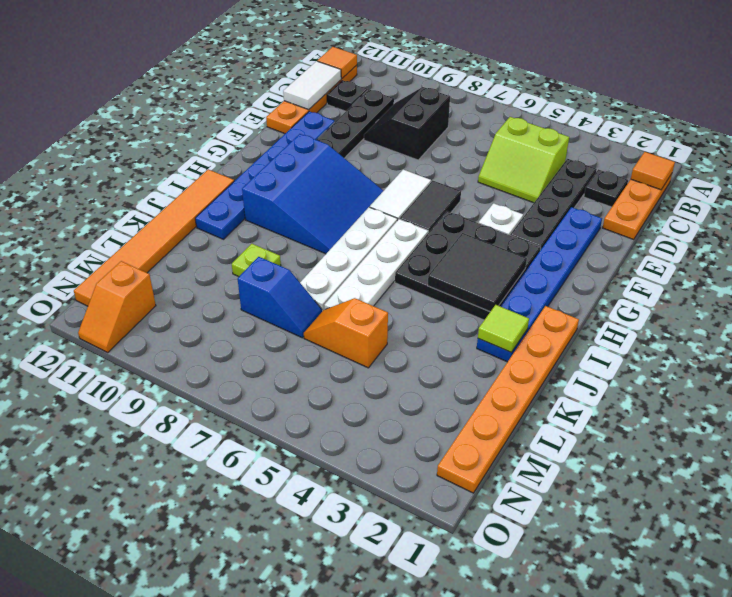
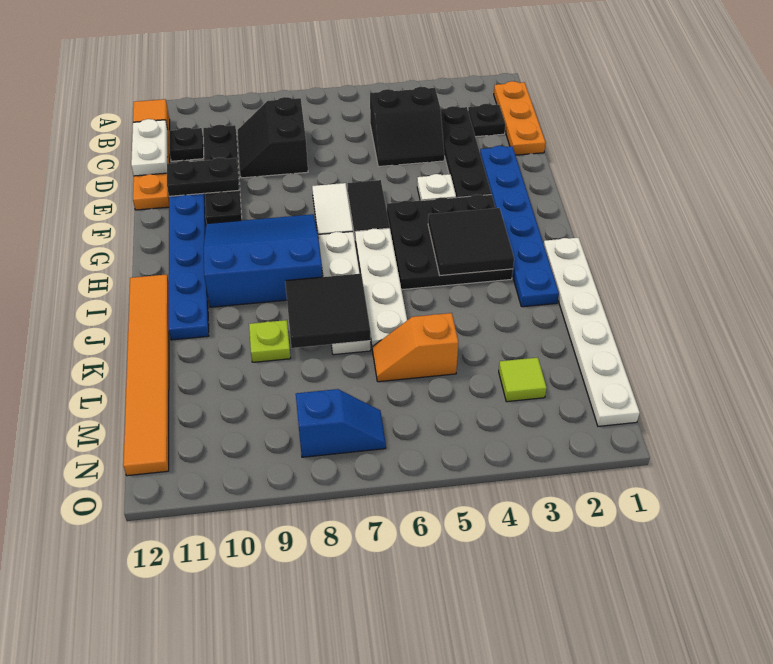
orange 1x1 tile [631,152,675,190] -> none
lime 2x2 slope [478,117,569,203] -> black 2x2 slope [370,87,444,167]
white 1x2 tile [283,61,341,110] -> white 1x2 plate [131,119,168,176]
none -> black 1x2 plate [167,158,239,196]
blue 3x3 slope [242,134,383,254] -> blue 3x3 slope turned to [204,214,322,307]
orange 1x6 plate [437,306,579,493] -> white 1x6 plate [544,238,640,426]
lime 1x1 tile [478,305,529,353] -> lime 1x1 tile moved to [499,357,547,402]
none -> black 2x2 tile [285,274,370,348]
blue 1x2 slope [238,257,322,338] -> blue 1x2 slope moved to [296,389,386,457]
orange 1x2 slope [78,261,156,353] -> none

